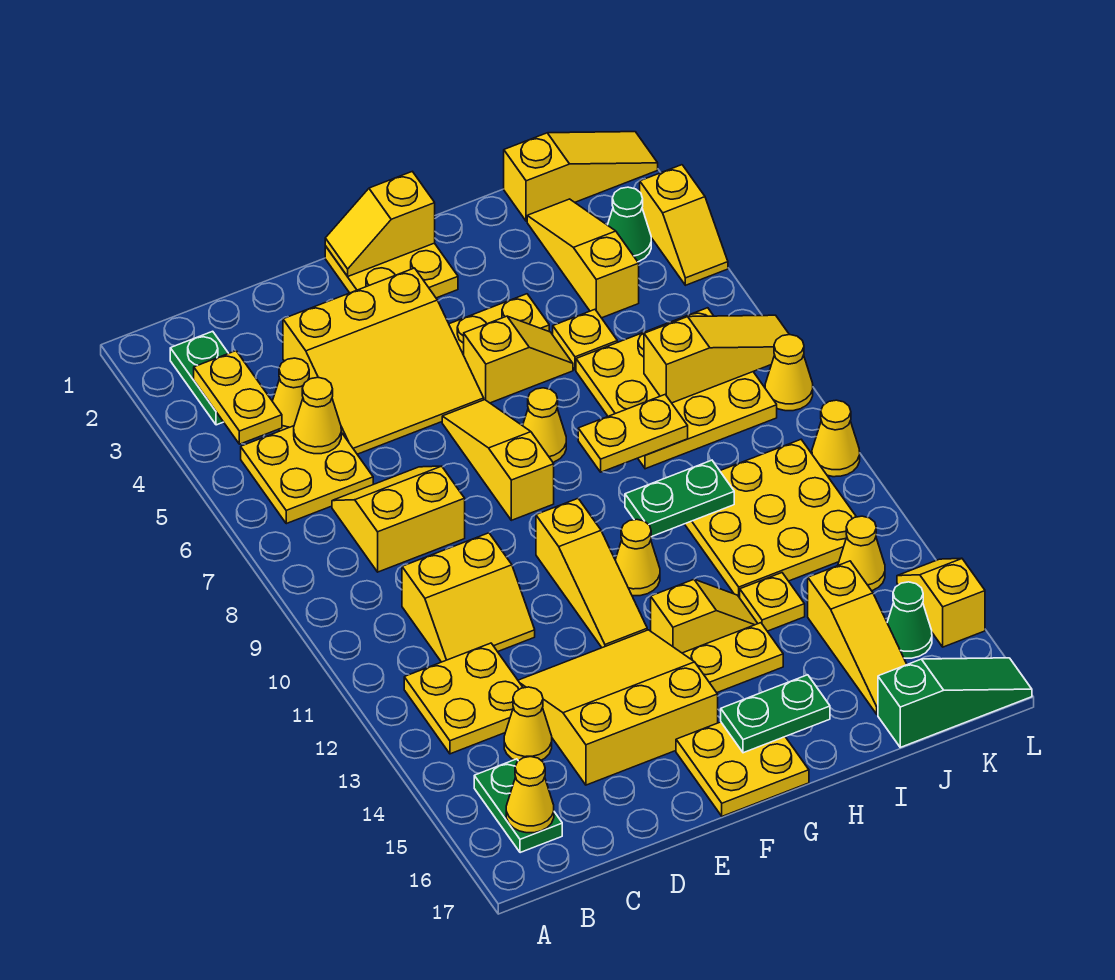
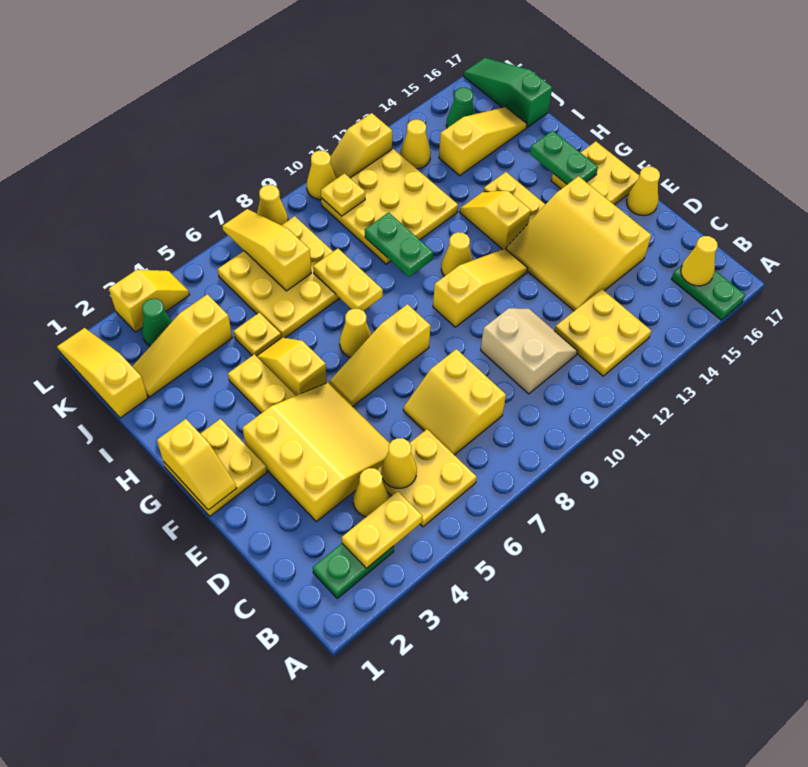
green 1x2 plate [474,759,562,853] -> green 1x2 plate turned to [672,266,745,320]
yellow 2x2 slope [402,533,535,662] -> tan 2x2 slope [481,308,577,394]
yellow 1x1 cone [504,687,552,761] -> yellow 1x1 cone moved to [627,166,660,216]
yellow 1x1 plate [740,573,805,631] -> yellow 1x1 plate moved to [321,173,365,216]
yellow 1x2 slope [897,558,985,647] -> yellow 1x2 slope moved to [331,113,392,179]

